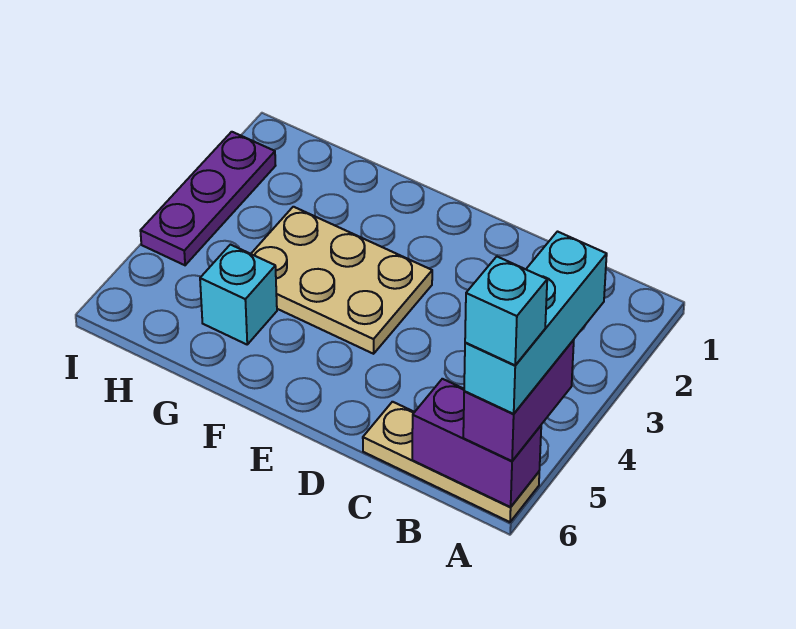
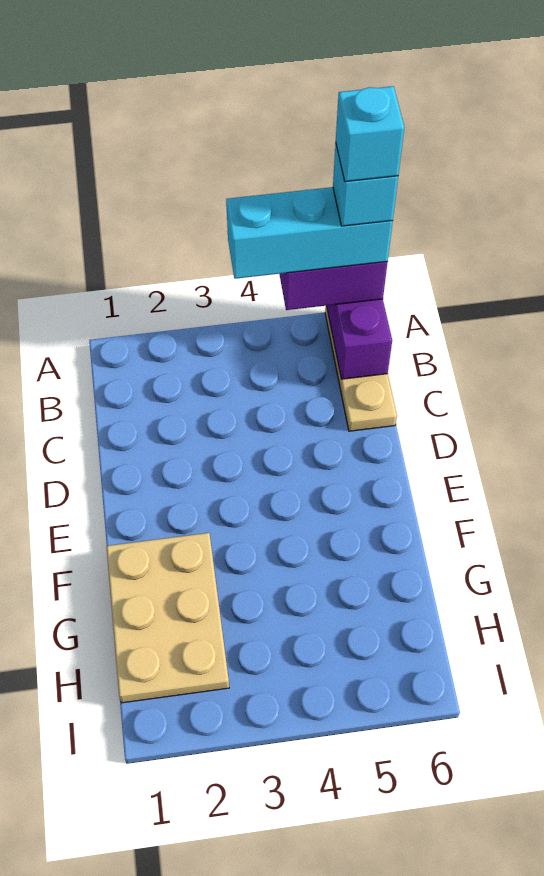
tan 2x3 plate [251,207,432,354] -> tan 2x3 plate moved to [106,533,229,703]
cyan 1x1 brick [200,245,277,344] -> cyan 1x1 brick moved to [336,86,404,182]
purple 1x3 plate [140,132,276,265] -> none

